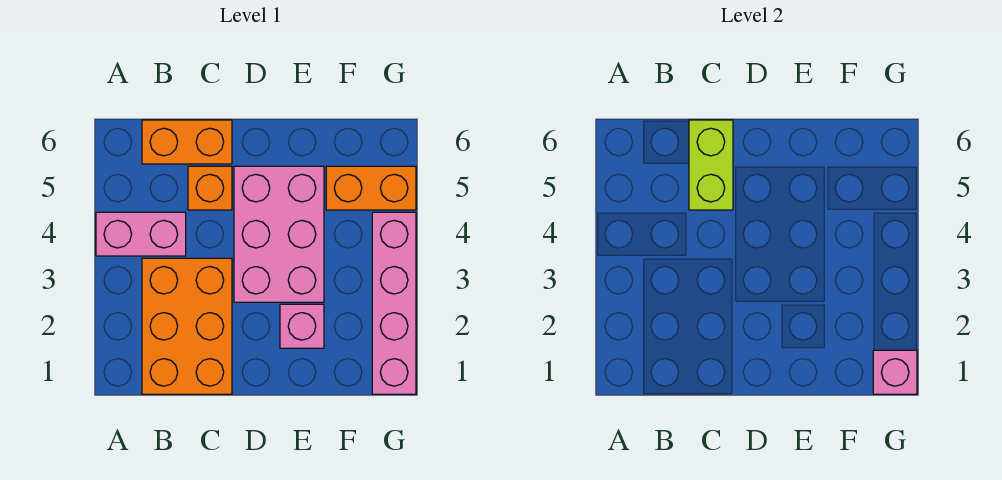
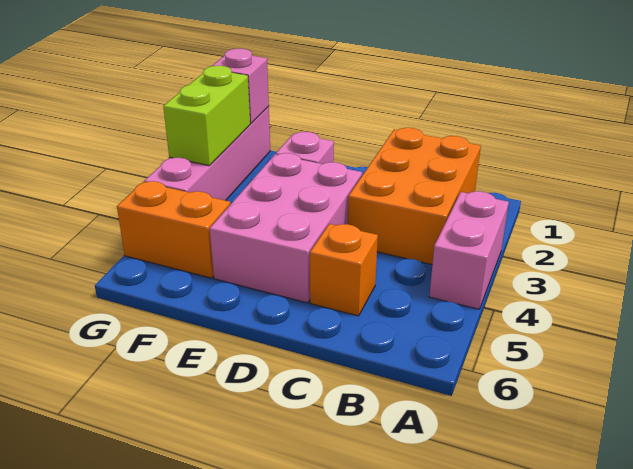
pink 1x2 brick [96,212,186,256] -> pink 1x2 brick turned to [429,191,509,309]
orange 1x2 brick [142,120,232,164] -> none
lime 1x2 brick [689,120,733,210] -> lime 1x2 brick moved to [163,66,250,166]

